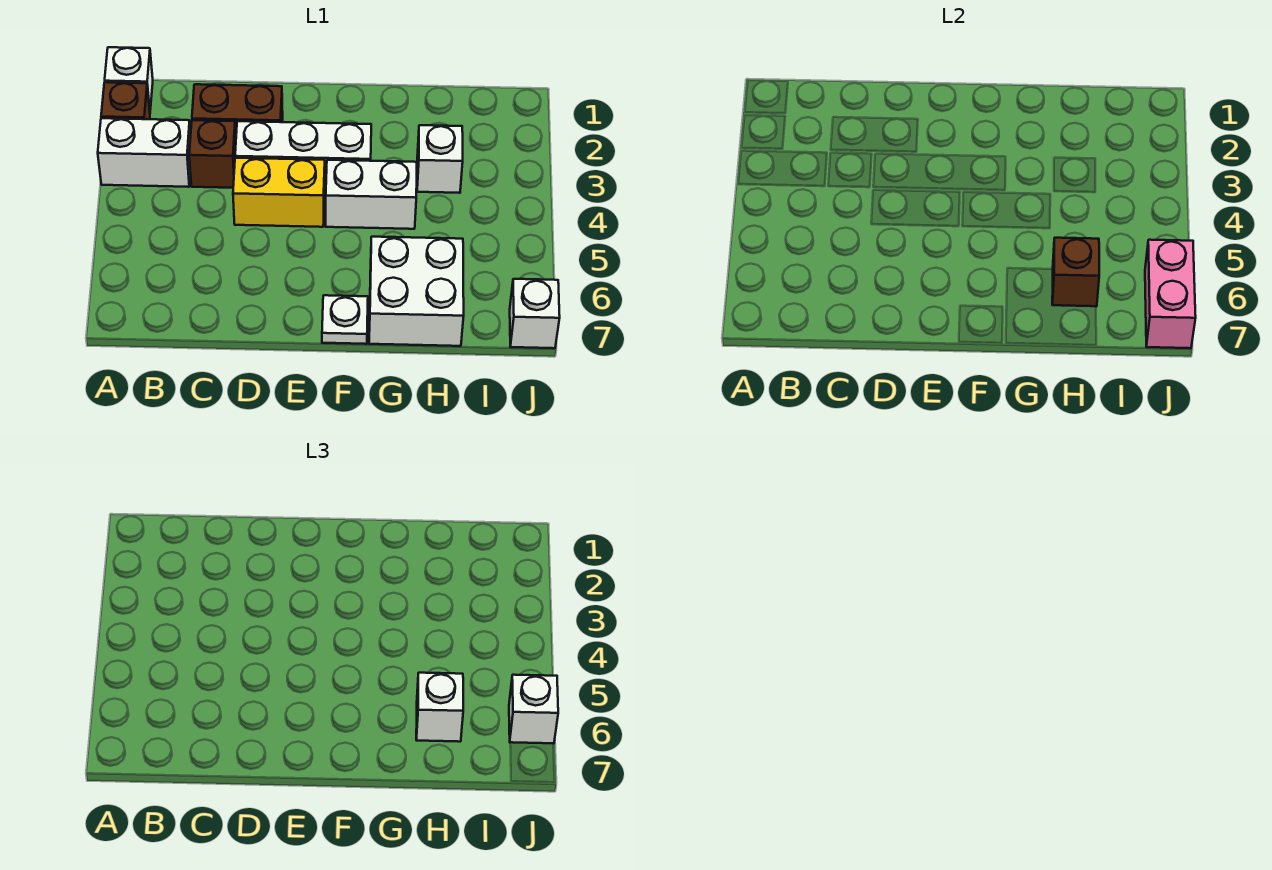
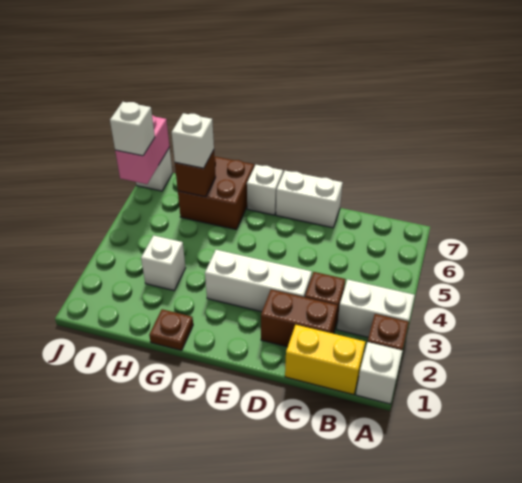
yellow 1x2 brick [233,158,325,227] -> yellow 1x2 brick moved to [285,325,365,395]
white 1x2 brick [326,160,417,229] -> white 1x2 brick moved to [276,171,343,228]
white 1x1 plate [322,295,368,344] -> white 1x1 brick [247,165,283,215]
none -> brown 1x1 plate [149,309,193,350]
white 2x2 brick [369,237,464,346] -> brown 2x2 brick [178,156,254,229]

